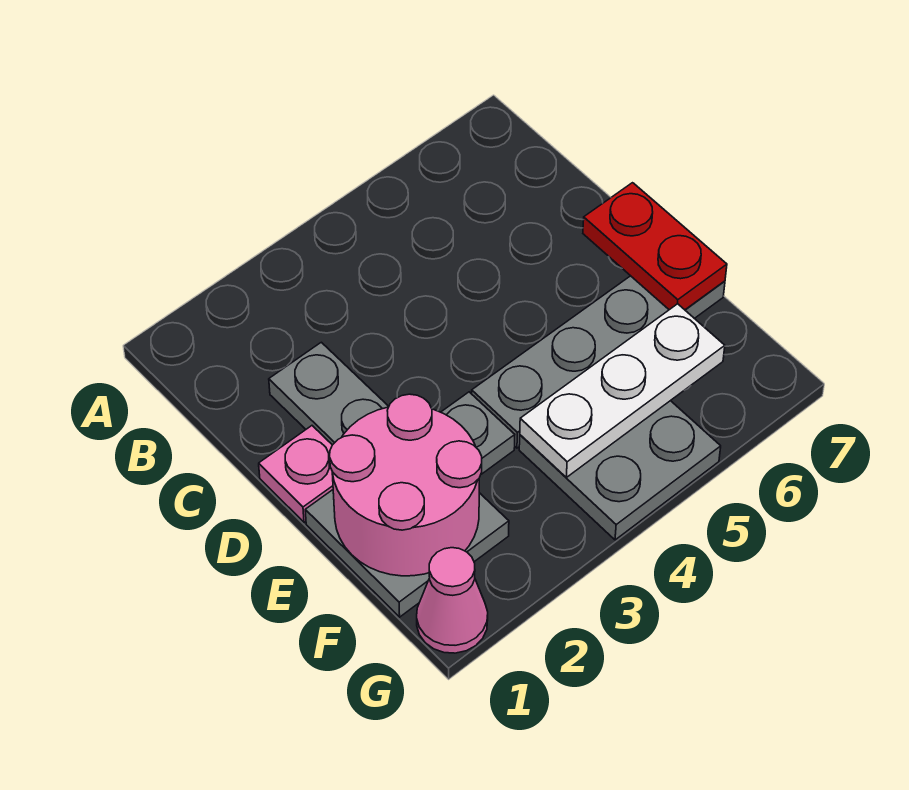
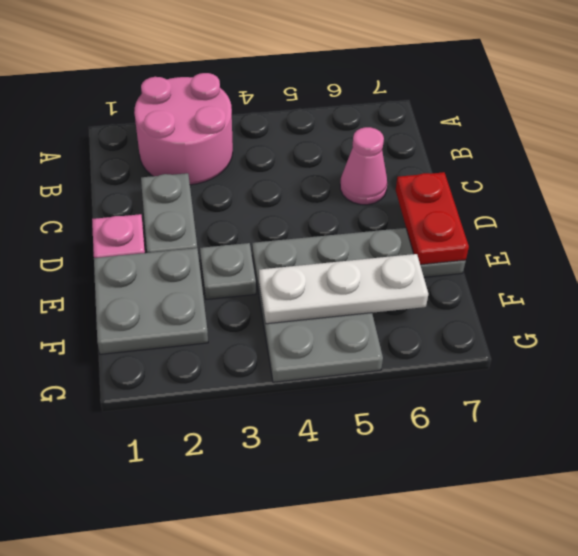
pink 2x2 round brick [330,394,482,576] -> pink 2x2 round brick moved to [134,73,233,185]
pink 1x1 cone [417,548,488,653] -> pink 1x1 cone moved to [340,127,387,205]

